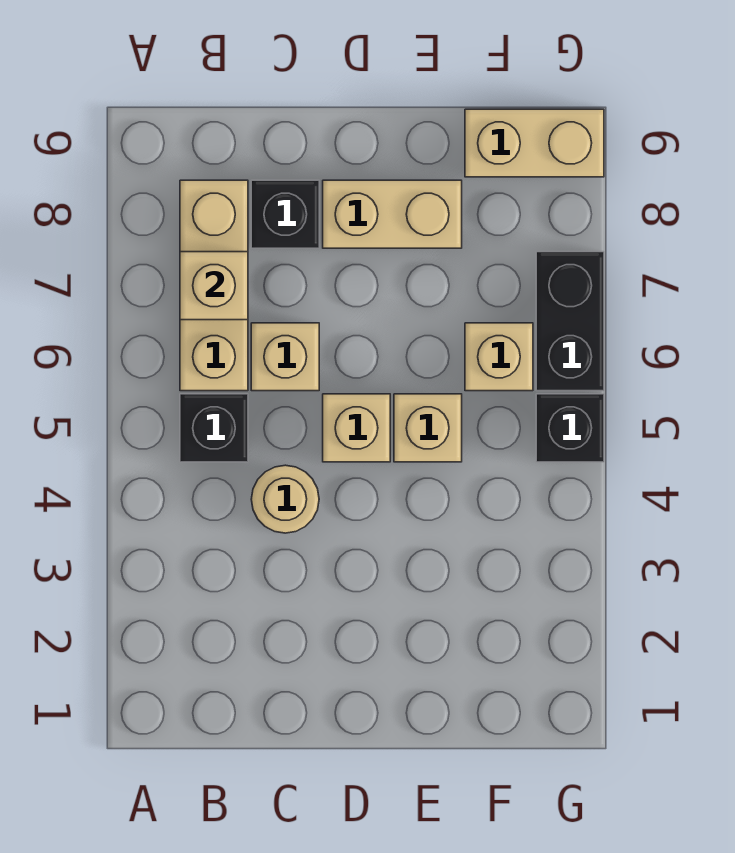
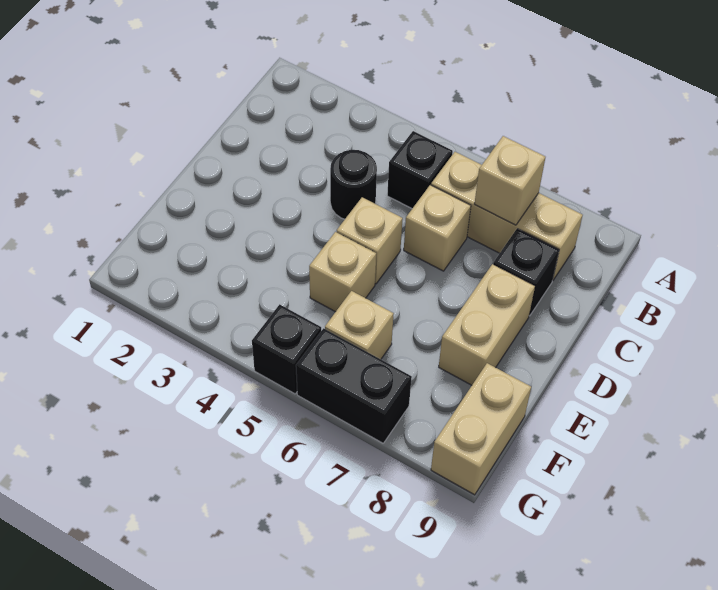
tan 1x1 round brick [251,465,319,533] -> black 1x1 round brick [330,150,377,219]

